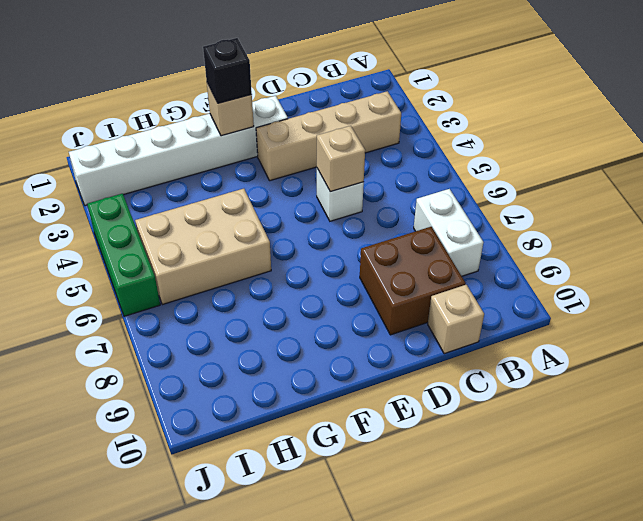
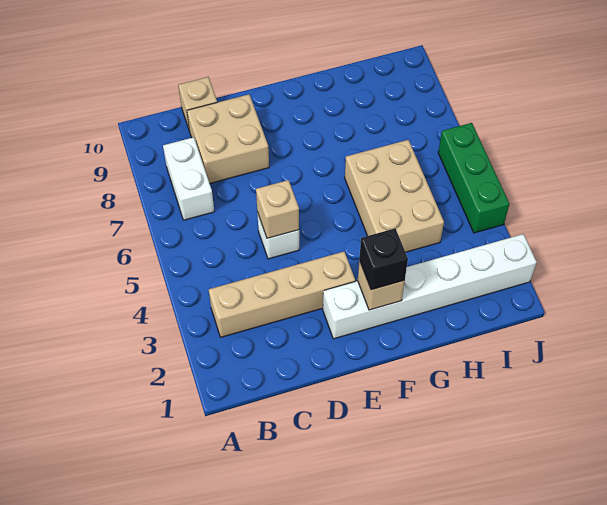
brown 2x2 brick [360,227,466,335] -> tan 2x2 brick [187,94,269,183]
tan 2x3 brick [135,189,271,305] -> tan 2x3 brick turned to [345,140,444,252]

